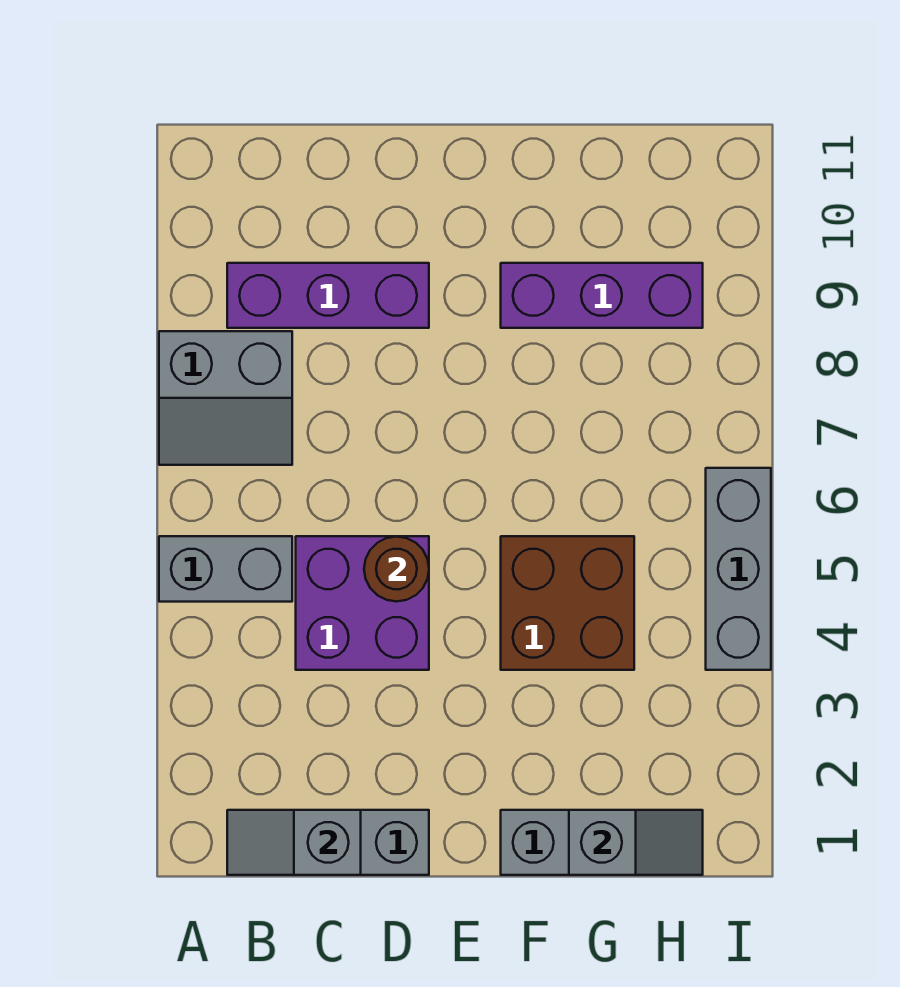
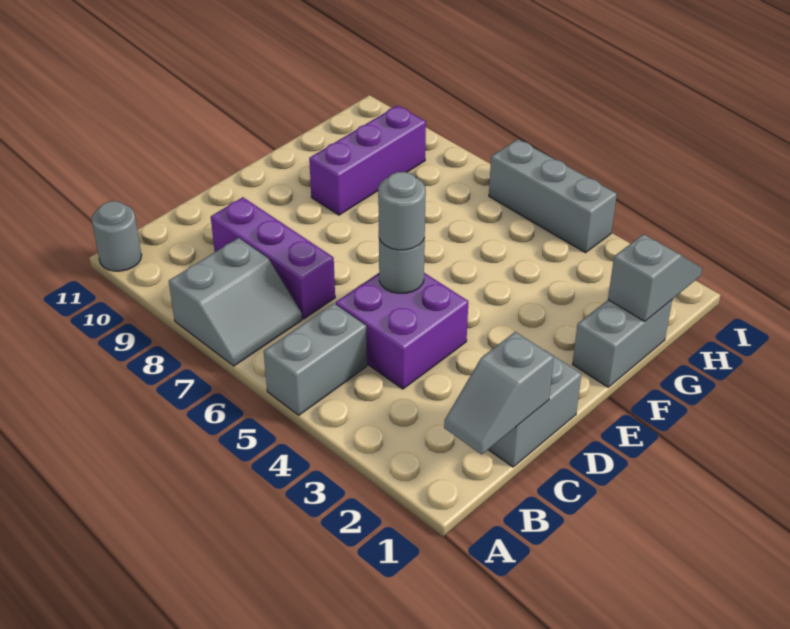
none -> grey 1x1 round brick [92,201,142,271]
purple 1x3 brick [227,263,429,328] -> purple 1x3 brick turned to [211,197,335,319]
brown 1x1 round brick [364,537,429,602] -> grey 1x1 round brick [379,238,425,293]
none -> grey 1x1 round brick [378,172,426,250]
brown 2x2 brick [501,536,634,670] -> none

